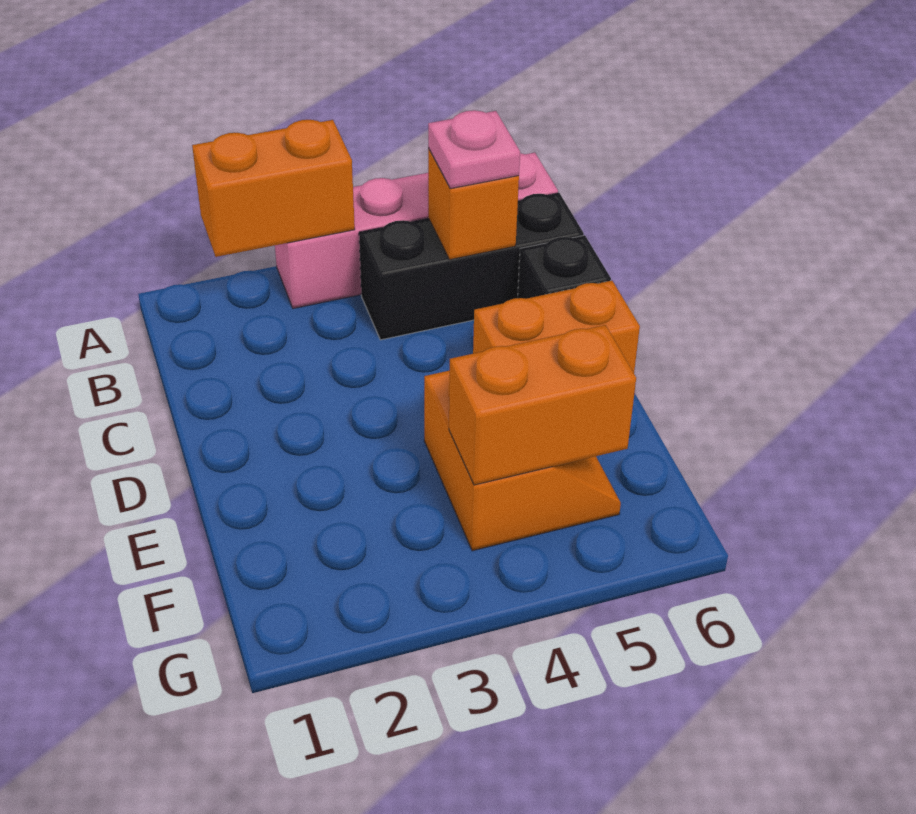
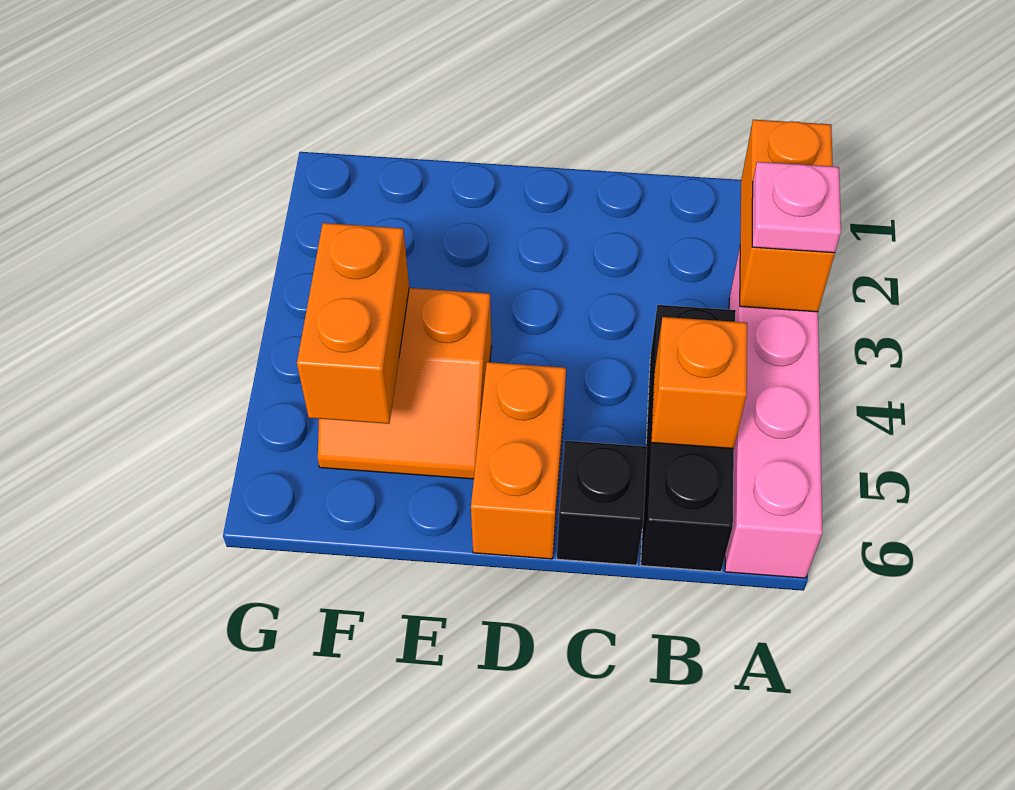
pink 1x1 plate [428,110,520,189] -> pink 1x1 plate moved to [752,162,841,253]

